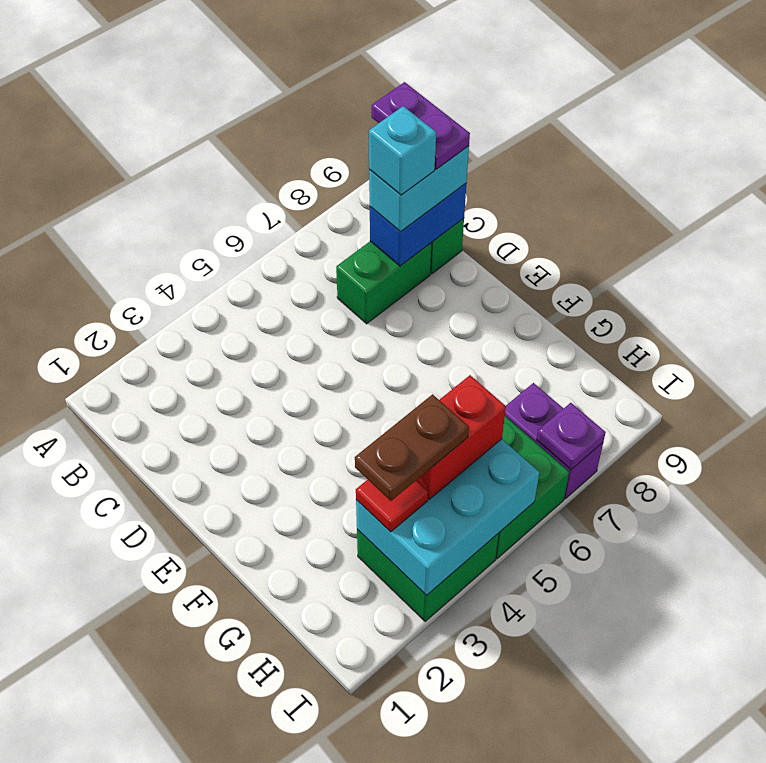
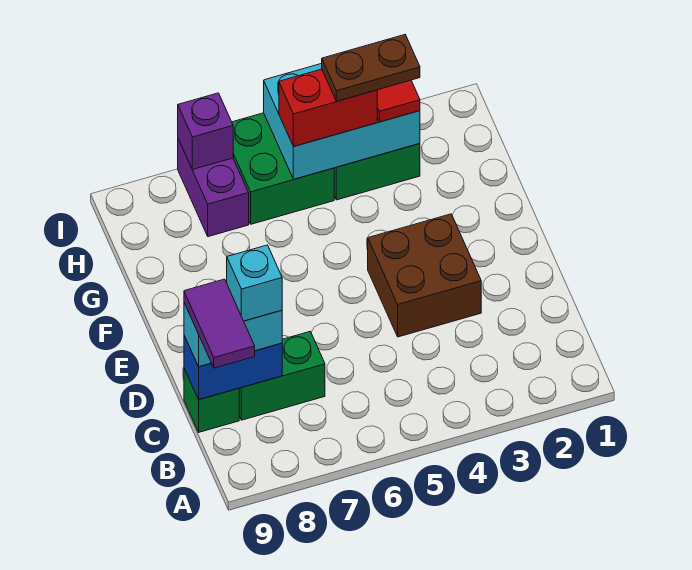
purple 1x2 plate [372,82,470,169] -> purple 1x2 tile [184,279,255,368]
none -> brown 2x2 brick [368,214,481,337]
purple 1x1 plate [537,403,606,470] -> purple 1x1 brick [178,93,233,170]

